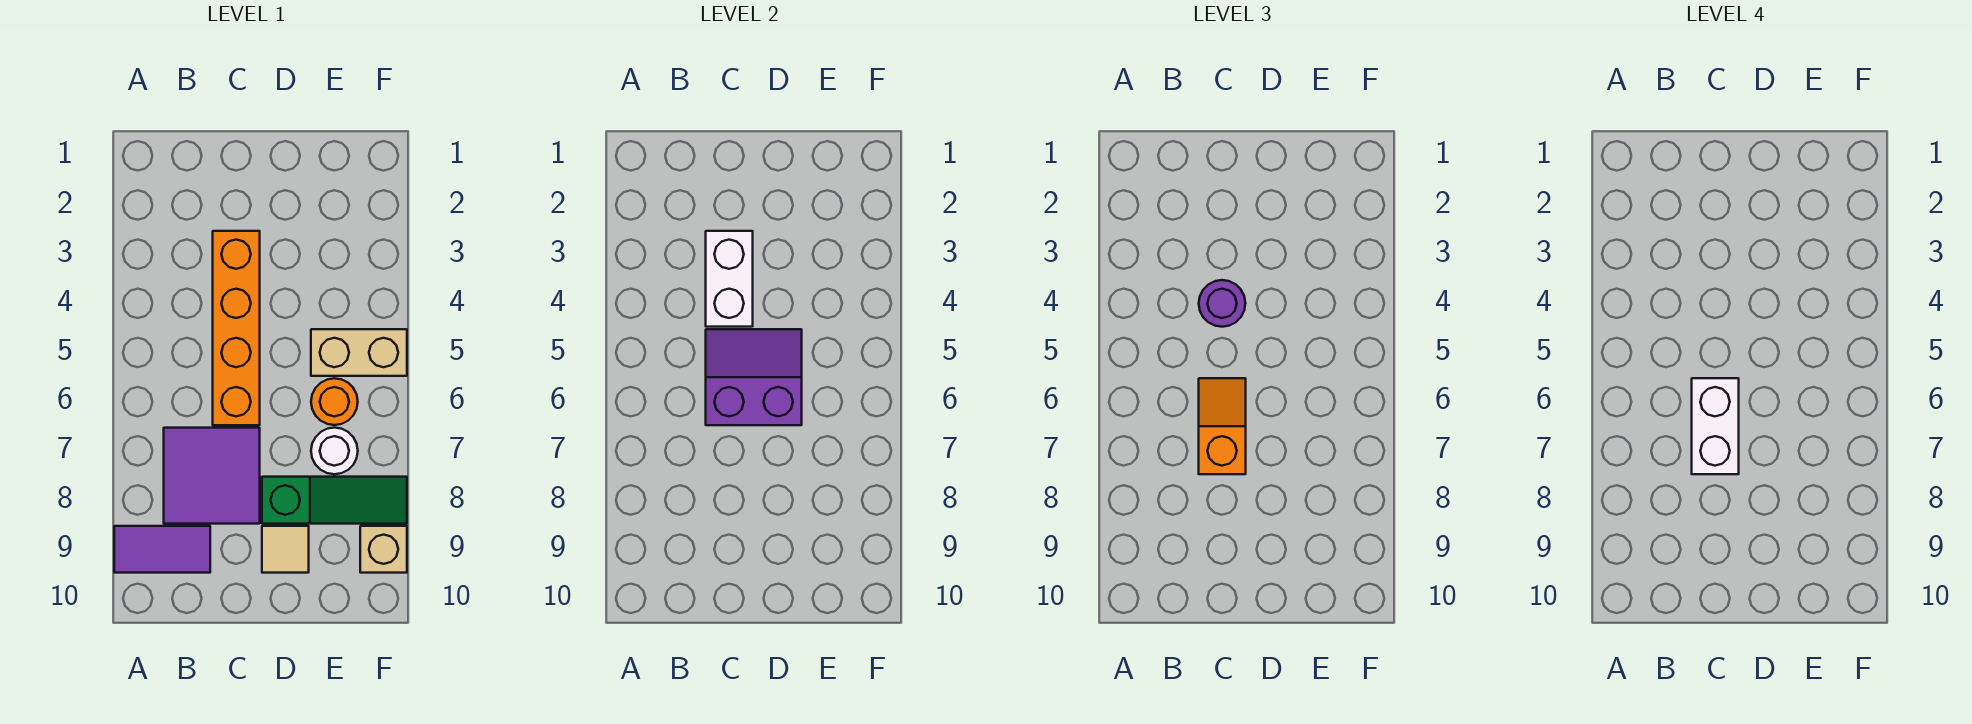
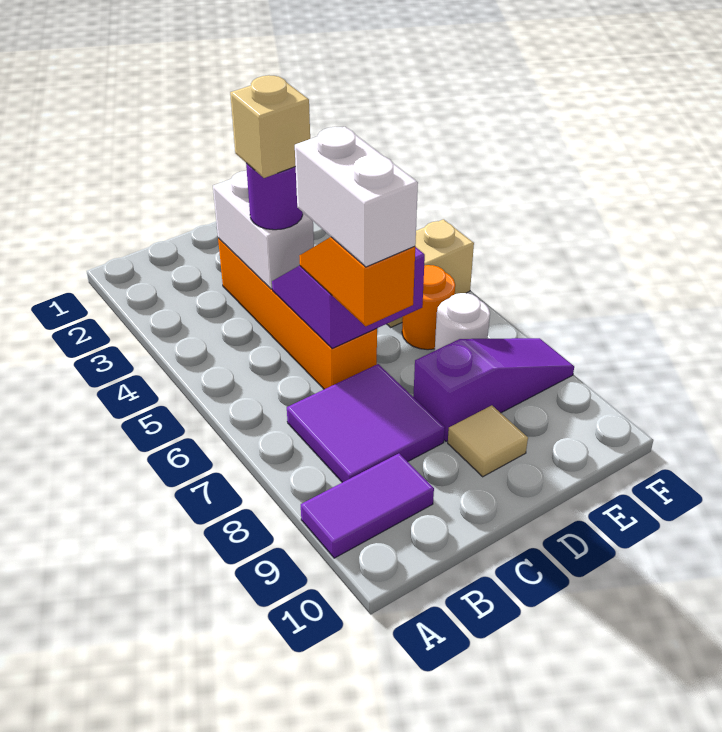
green 1x3 slope [262,477,407,524] -> purple 1x3 slope [413,338,574,441]
tan 1x1 brick [360,526,407,573] -> tan 1x1 brick moved to [230,75,310,178]

